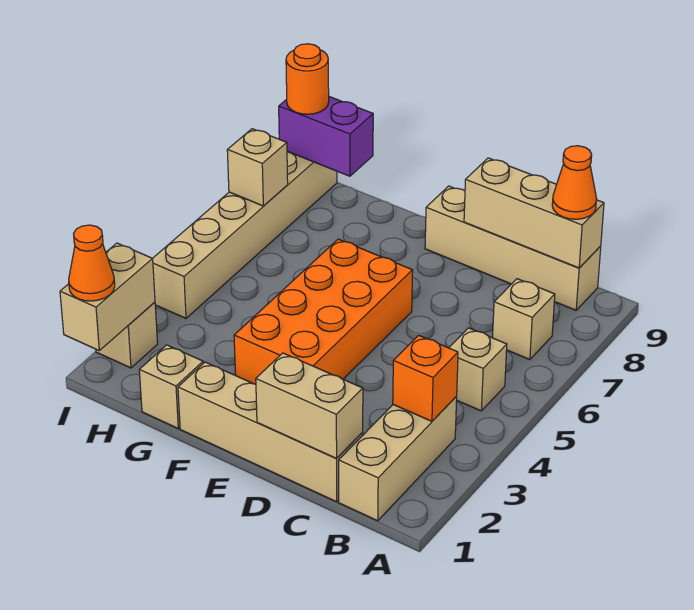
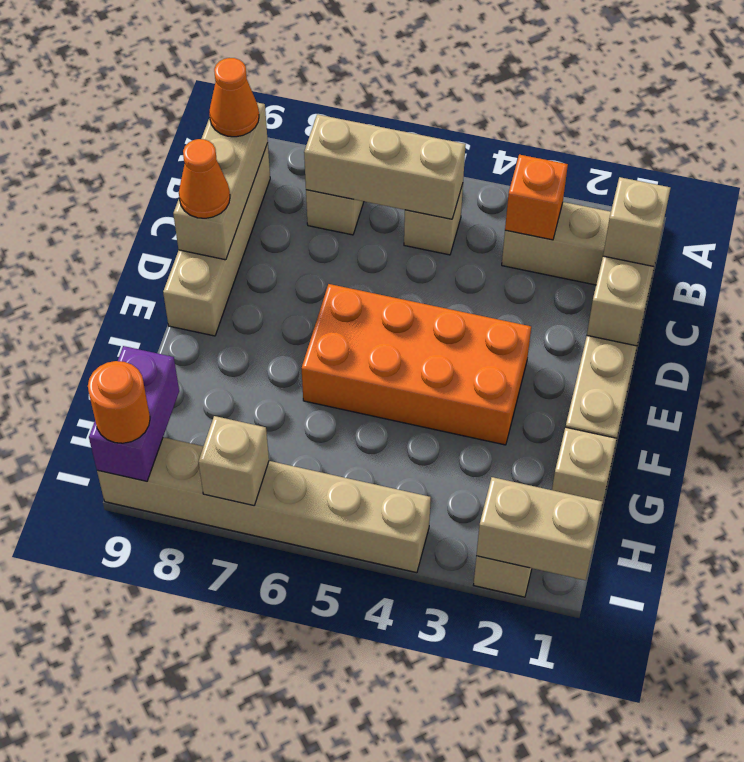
none -> tan 1x3 brick [304,114,466,219]
none -> tan 1x1 brick [603,177,671,266]
orange 1x1 cone [69,225,115,301] -> orange 1x1 cone moved to [179,139,230,218]

